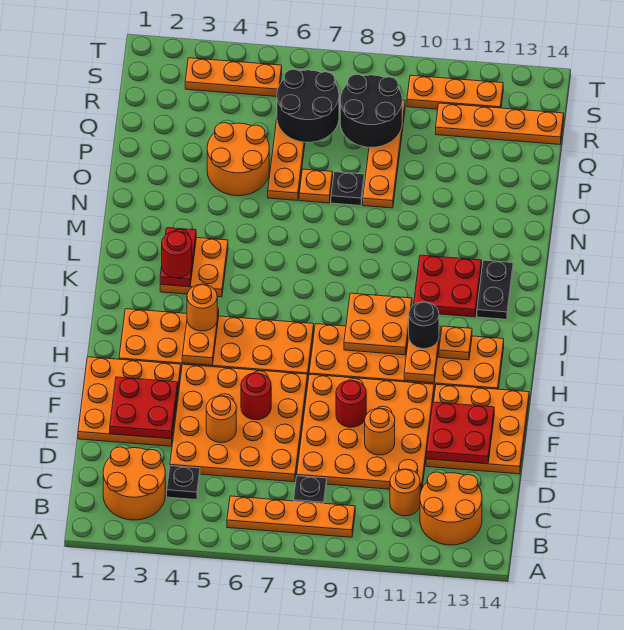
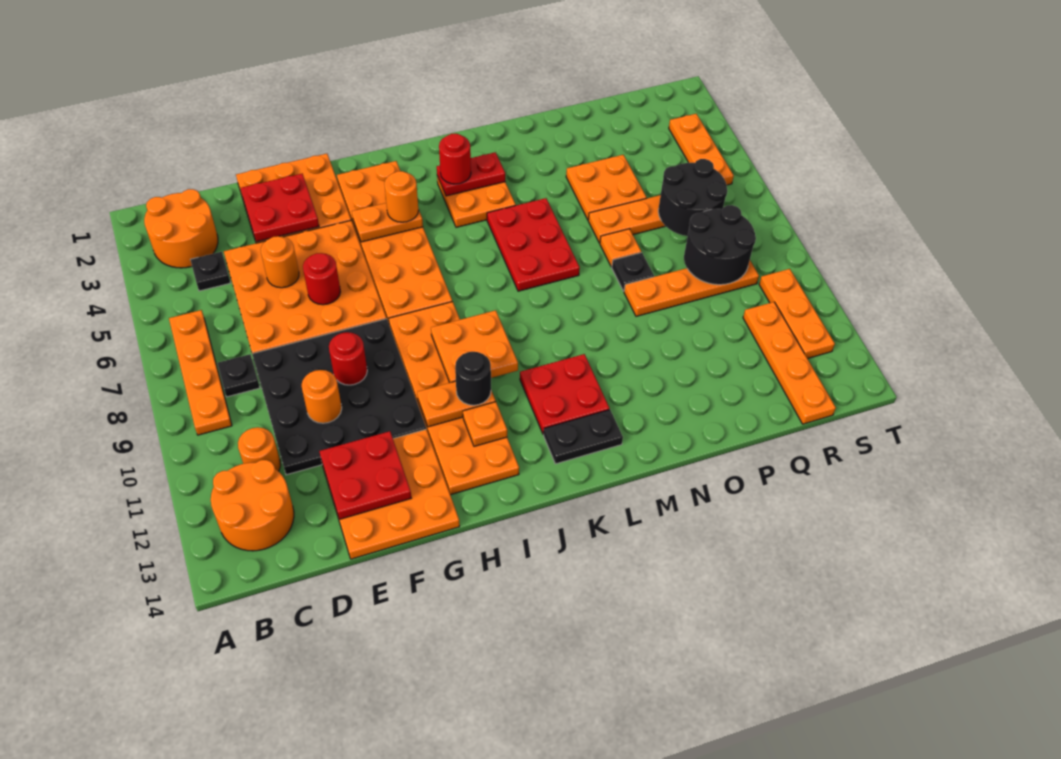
orange 4x4 plate [297,374,434,492] -> black 4x4 plate [252,319,426,475]
none -> red 2x3 plate [487,198,580,291]
orange 2x2 round brick [207,123,269,196] -> orange 2x2 plate [566,155,647,220]

